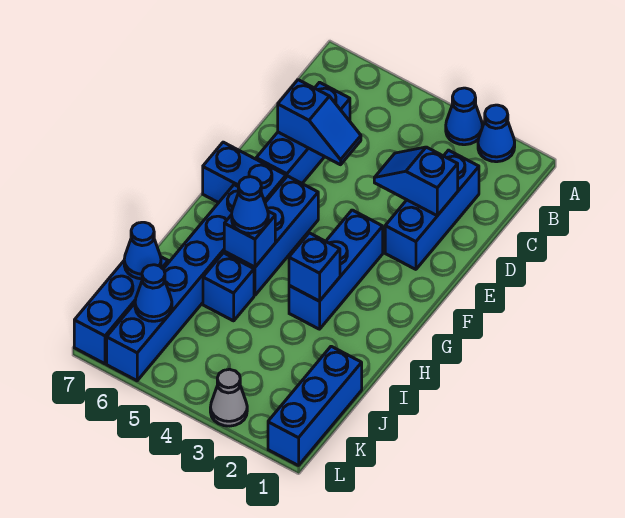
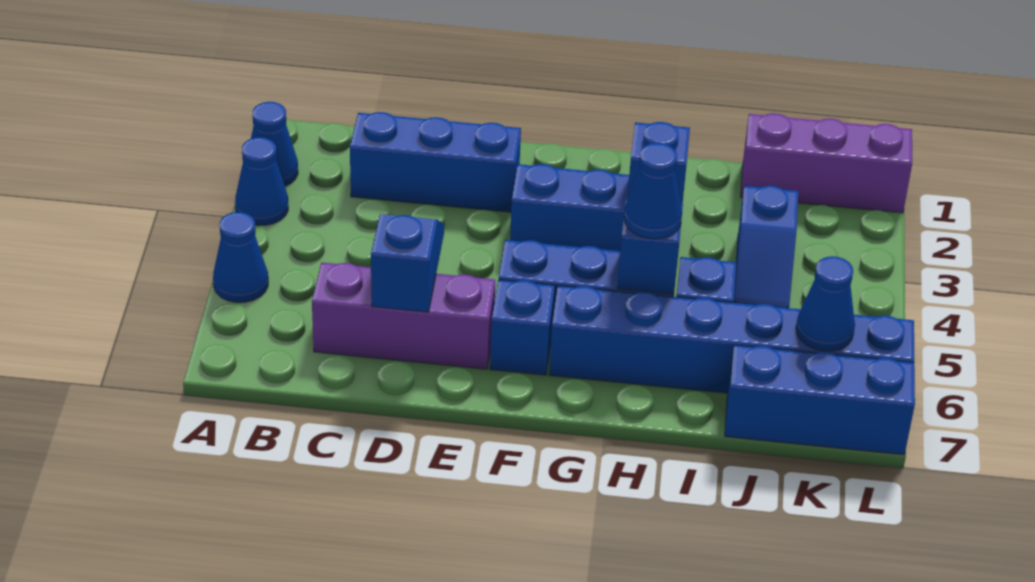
blue 1x3 brick [256,82,350,183] -> purple 1x3 brick [312,263,495,369]
blue 1x2 slope [374,147,458,216] -> blue 1x2 slope moved to [734,186,798,308]
blue 1x2 brick [203,142,286,203] -> blue 1x1 brick [490,280,555,375]
blue 1x3 brick [268,346,362,466] -> purple 1x3 brick [741,113,912,213]
blue 1x1 cone [124,222,161,279] -> blue 1x1 cone moved to [213,212,268,303]
grey 1x1 cone [210,369,247,426] -> none

